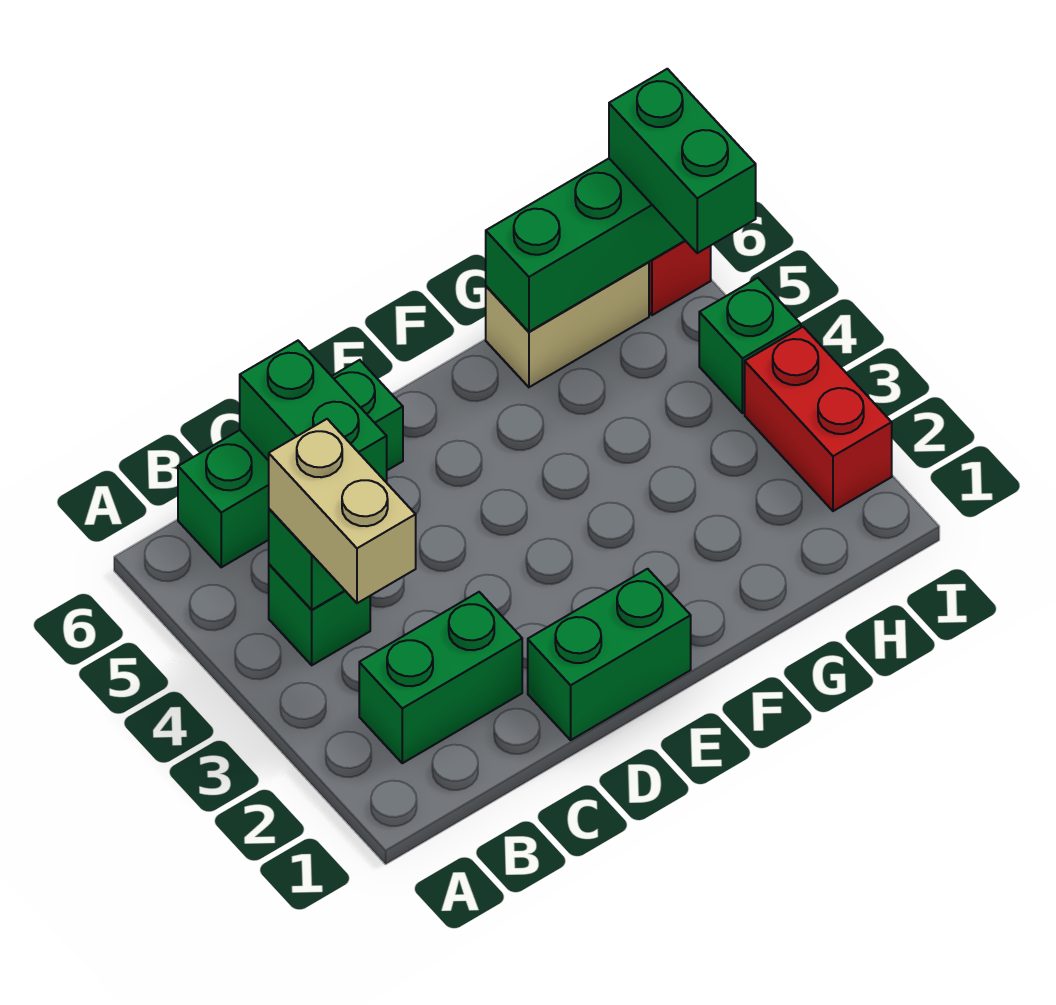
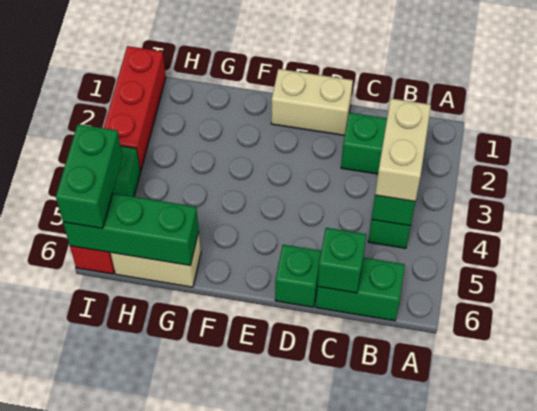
green 1x2 brick [240,341,387,483] -> green 1x1 brick [317,228,366,293]
green 1x2 brick [528,569,691,740] -> tan 1x2 brick [271,69,353,135]
red 1x2 brick [745,327,892,511] -> red 1x3 brick [104,46,166,171]

